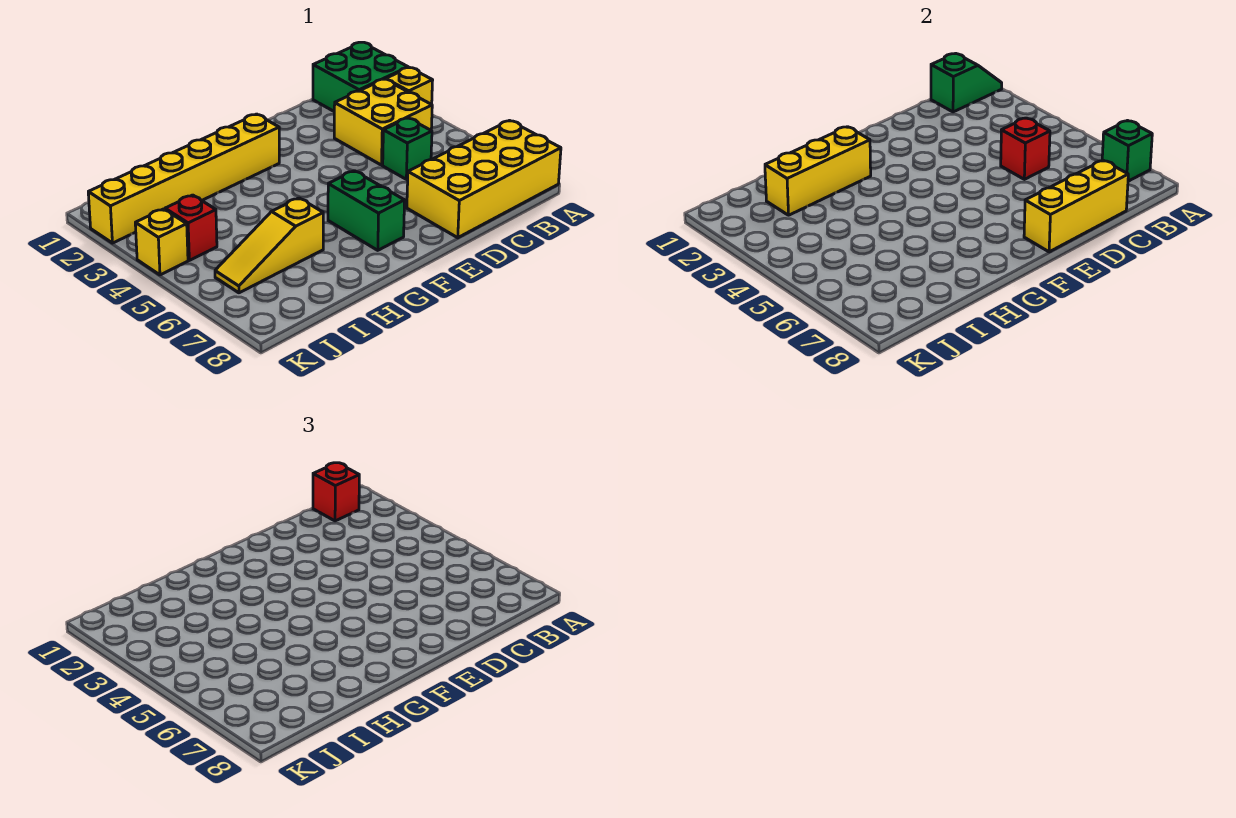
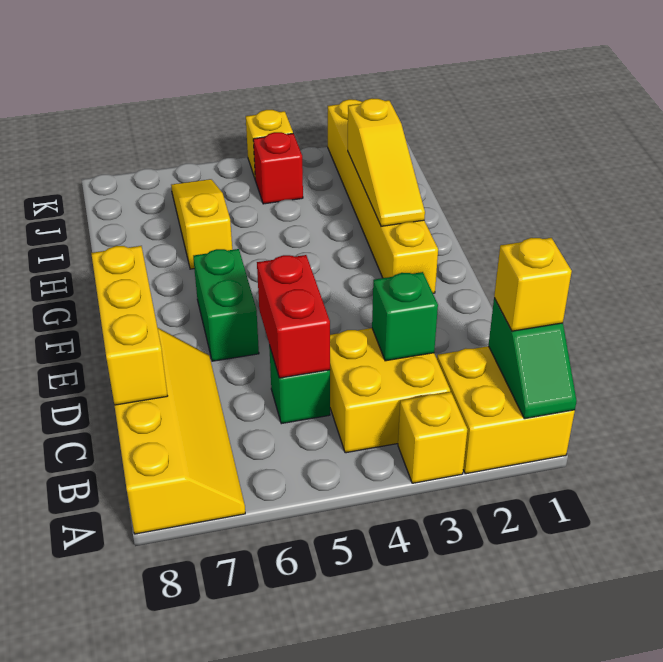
green 2x2 brick [313,42,408,111] -> yellow 2x2 brick [437,346,575,474]
yellow 2x4 brick [407,121,561,238] -> yellow 2x4 slope [114,328,245,534]
green 1x1 brick [1102,121,1152,181] -> green 1x1 brick moved to [372,272,438,361]
red 1x1 brick [313,463,359,521] -> yellow 1x1 brick [494,238,572,331]
red 1x1 brick [1001,118,1050,179] -> red 1x2 brick [257,255,330,378]
green 1x2 brick [328,171,405,250] -> green 1x2 brick turned to [193,249,259,361]
yellow 1x3 brick [765,127,871,215] -> yellow 1x3 slope [348,98,425,226]

